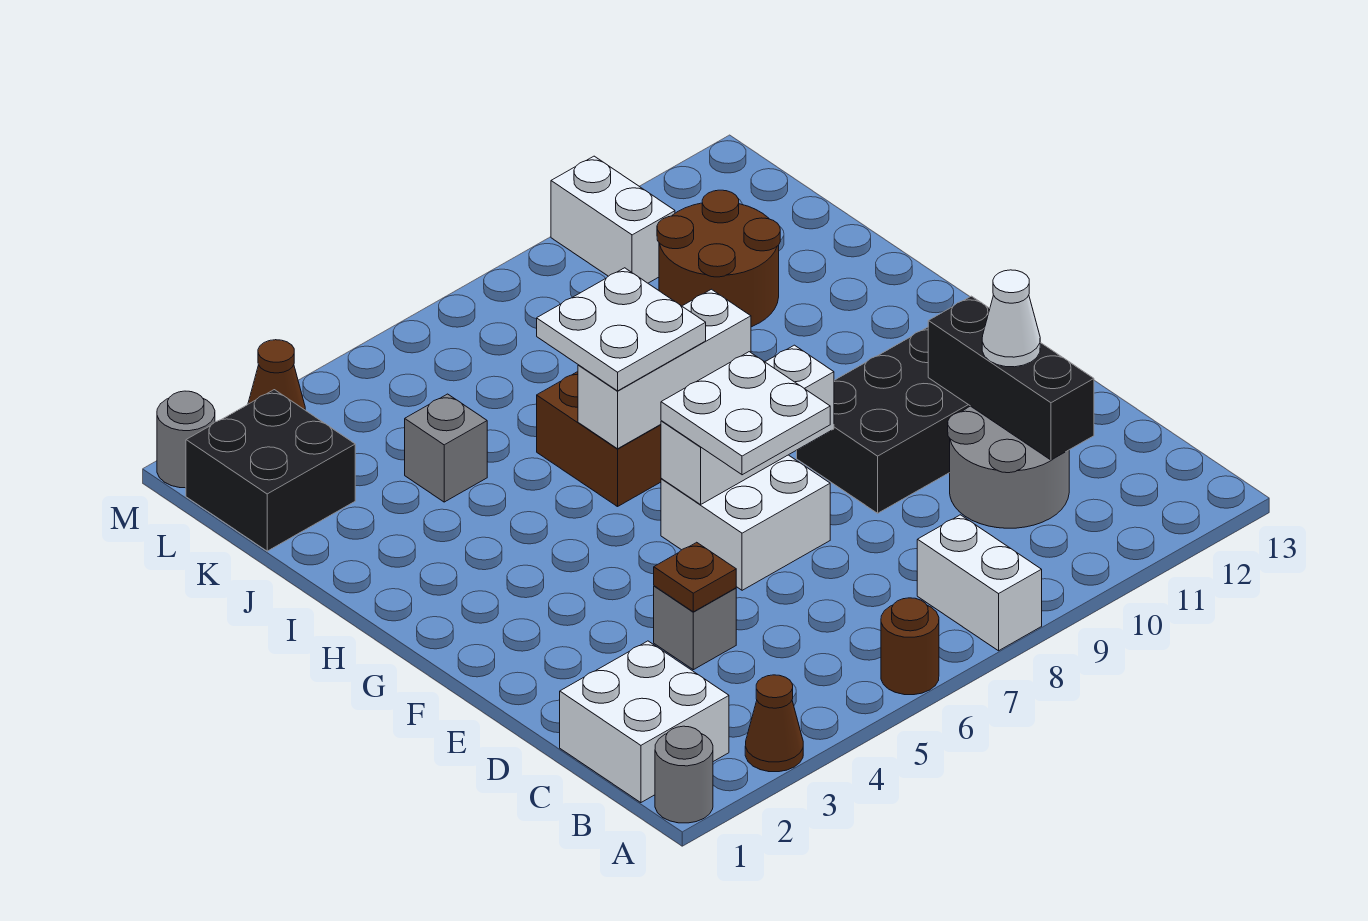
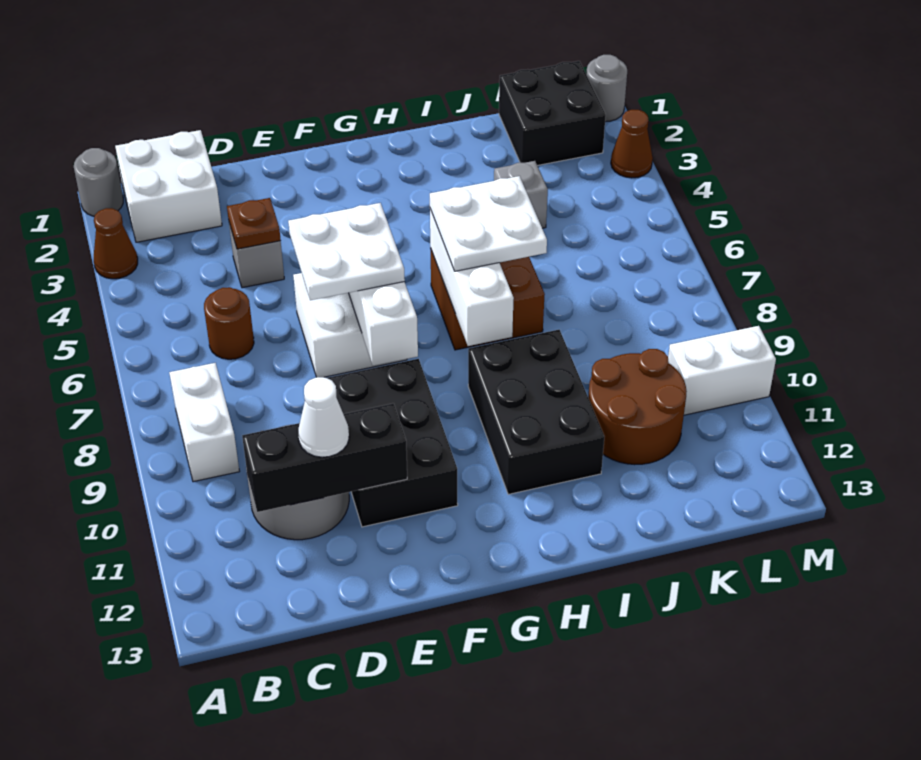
brown 1x1 round brick [881,598,939,695] -> brown 1x1 round brick moved to [204,287,254,359]
white 1x2 brick [917,515,1042,651] -> white 1x2 brick turned to [169,363,239,482]
none -> black 2x3 brick [468,330,604,494]

